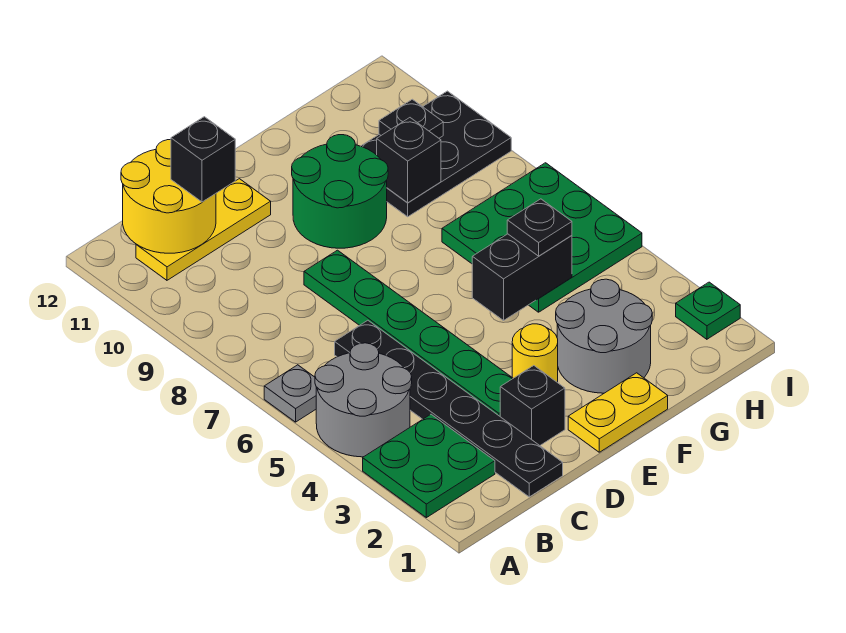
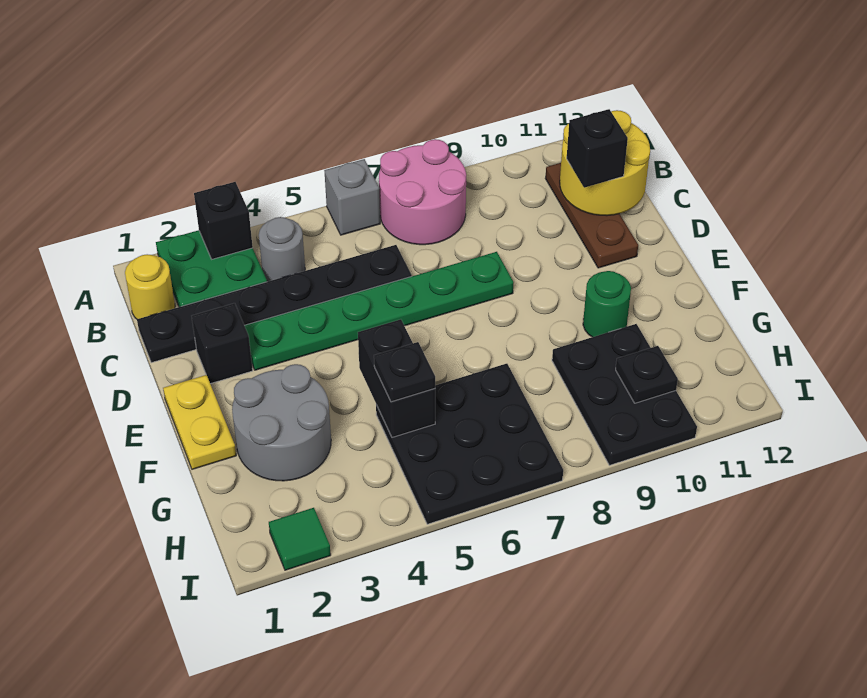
grey 2x2 round brick [315,343,412,457] -> grey 1x1 round brick [259,217,305,281]
grey 1x1 plate [264,365,316,422] -> grey 1x1 brick [324,159,380,235]
none -> pink 2x2 round brick [379,139,466,245]
yellow 1x3 plate [136,179,271,280] -> brown 1x3 plate [545,163,638,268]
yellow 1x1 round brick [512,324,558,383] -> yellow 1x1 round brick moved to [125,254,175,319]
green 2x2 round brick [292,135,388,248] -> green 1x1 round brick [583,271,631,337]
green 3x3 plate [442,163,642,312] -> black 3x3 plate [376,364,563,524]
black 1x1 brick [377,118,441,203] -> black 1x1 brick moved to [194,182,253,259]
green 1x1 plate [676,282,740,339] -> green 1x1 tile [269,508,331,570]

